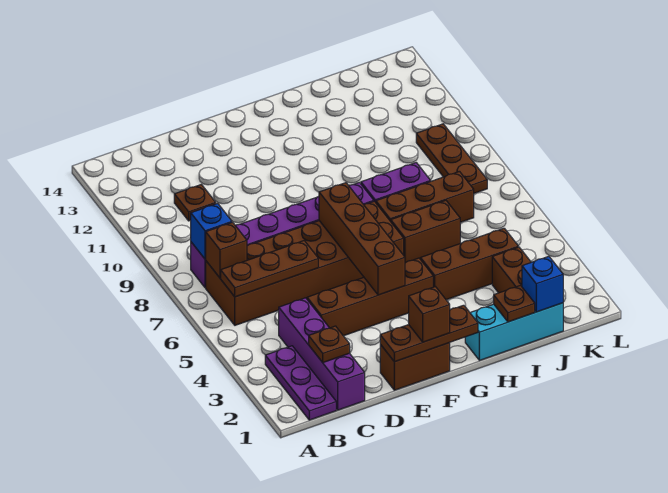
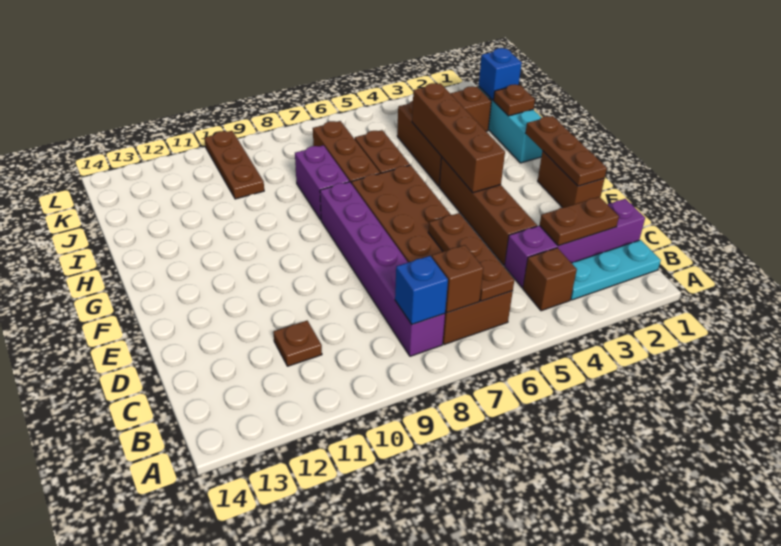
purple 1x3 plate [265,346,336,420] -> cyan 1x3 plate [571,240,661,300]
brown 1x1 plate [309,326,350,362] -> brown 1x2 plate [540,197,619,246]
brown 1x1 brick [409,287,450,342] -> brown 1x1 brick moved to [523,248,577,311]
brown 1x4 brick [319,183,405,295] -> brown 1x4 brick turned to [412,83,505,193]
brown 1x3 plate [416,124,487,193] -> brown 1x3 plate turned to [204,131,264,199]

